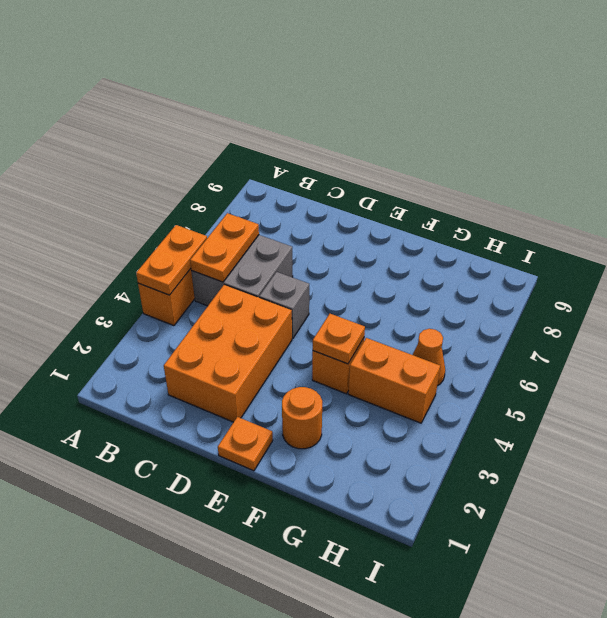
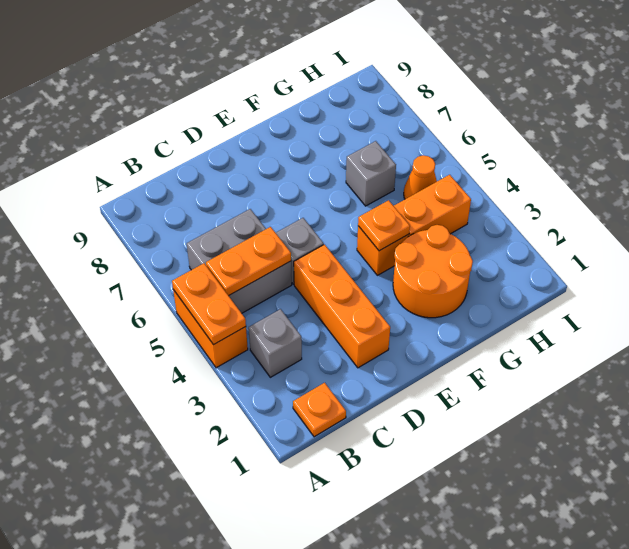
none -> grey 1x1 brick [249,309,302,377]
orange 1x2 plate [190,213,259,282] -> orange 1x2 plate turned to [206,227,291,296]
orange 2x3 brick [164,285,292,422] -> orange 1x3 brick [294,245,390,368]
orange 1x1 plate [218,417,273,471] -> orange 1x1 plate moved to [293,383,346,437]
orange 1x1 round brick [282,387,322,449] -> orange 2x2 round brick [393,225,473,318]
none -> grey 1x1 brick [346,141,396,206]

